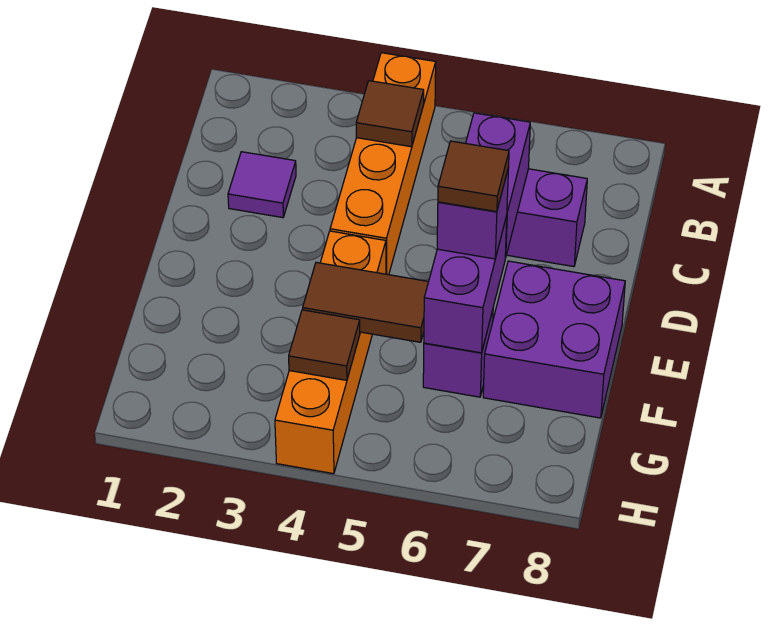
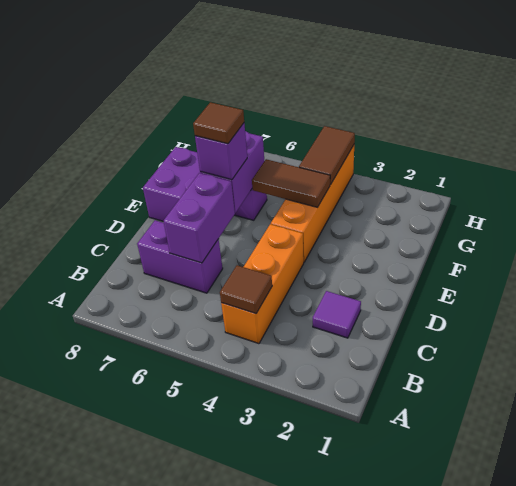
orange 1x4 brick [330,53,436,275] -> orange 1x3 brick [221,224,304,344]
brown 1x1 tile [289,310,360,380] -> brown 1x2 tile [299,126,355,185]

